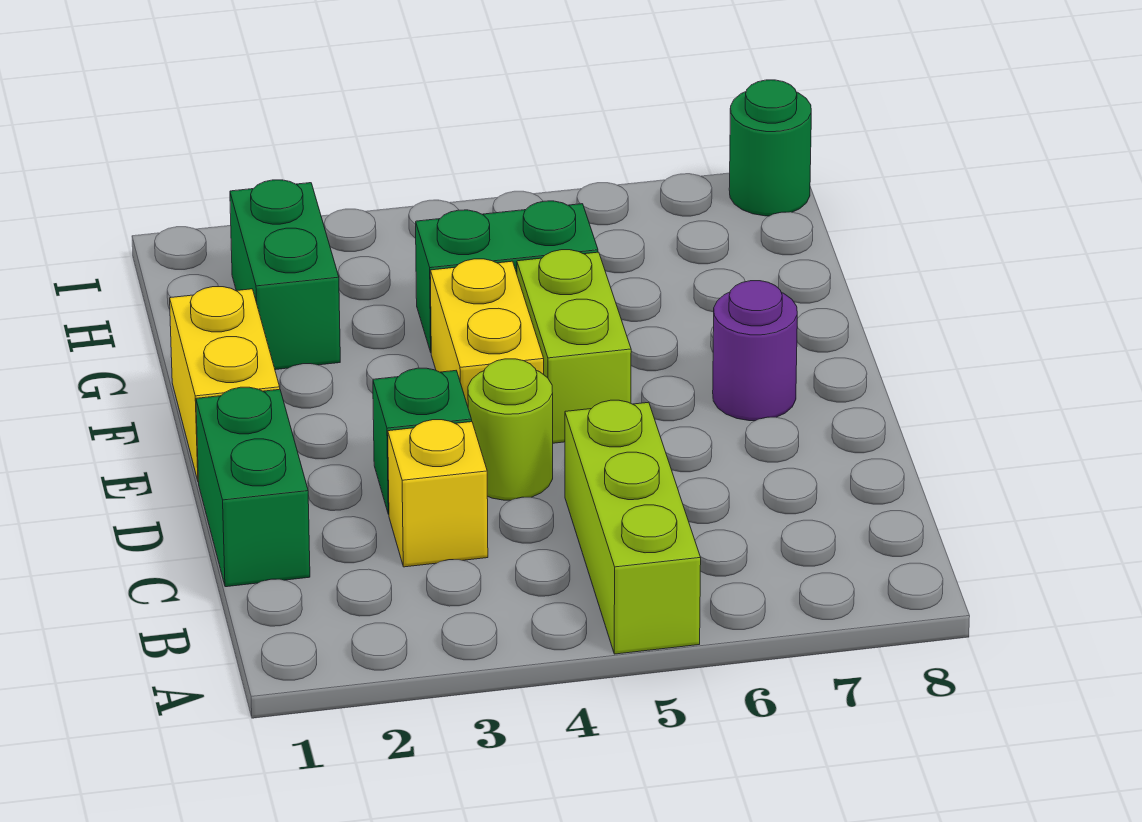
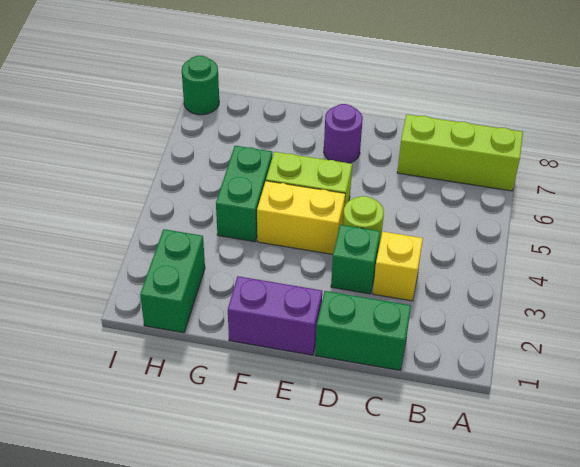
lime 1x3 brick [565,400,701,654] -> lime 1x3 brick moved to [397,114,523,191]
yellow 1x2 brick [170,287,280,480] -> purple 1x2 brick [228,276,322,355]
green 1x2 brick [230,180,340,370] -> green 1x2 brick turned to [140,229,205,333]

